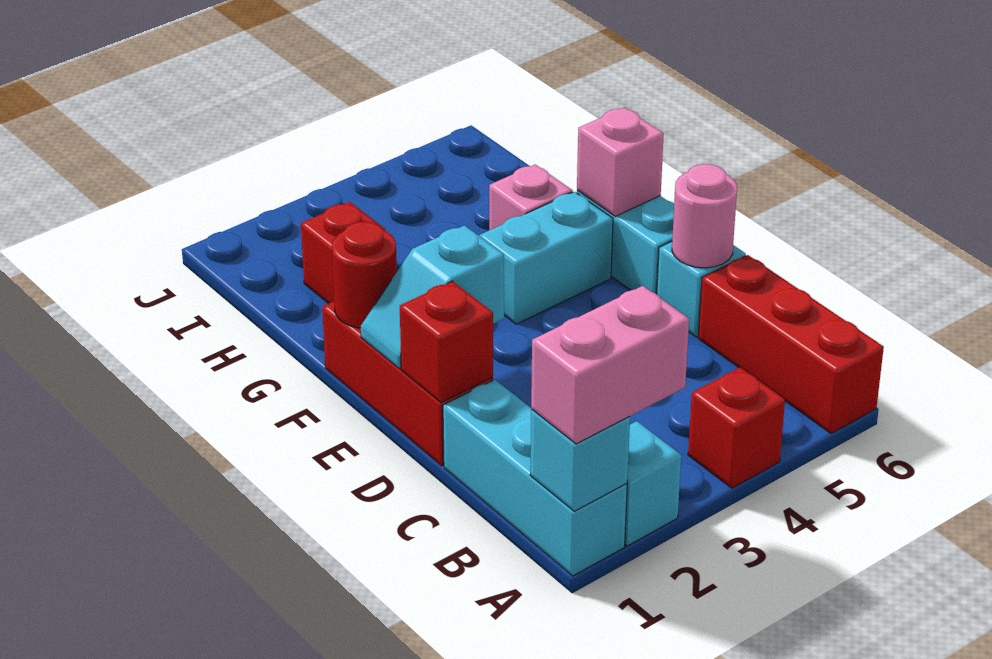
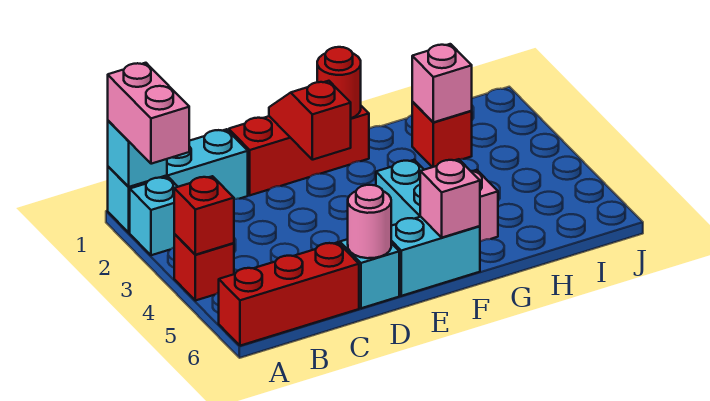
red 1x1 brick [400,281,493,402] -> red 1x1 brick moved to [174,176,234,255]
cyan 1x2 slope [361,225,504,369] -> red 1x2 slope [269,81,351,160]
none -> pink 1x1 brick [412,44,472,122]

